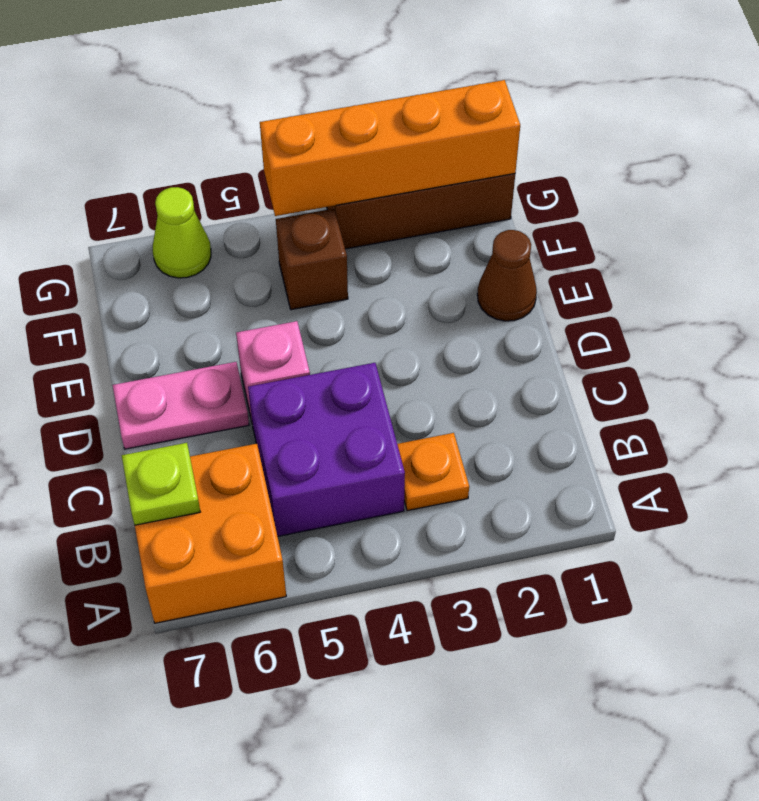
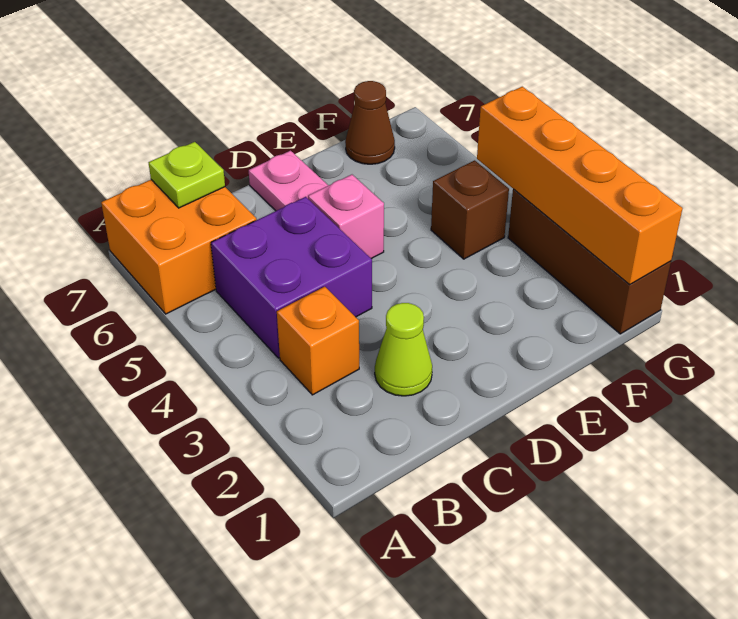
orange 1x1 plate [397,433,469,511] -> orange 1x1 brick [277,287,359,395]
brown 1x1 cone [477,230,537,321] -> brown 1x1 cone moved to [345,81,395,164]
lime 1x1 cone [153,187,211,278] -> lime 1x1 cone moved to [375,303,432,396]

